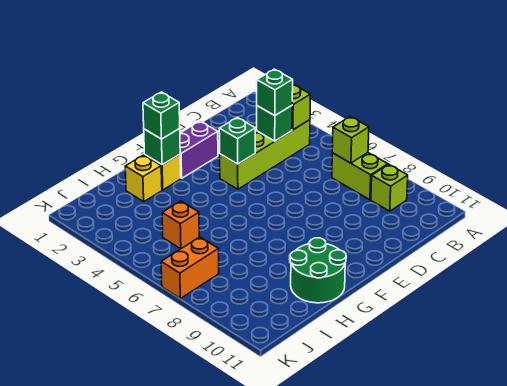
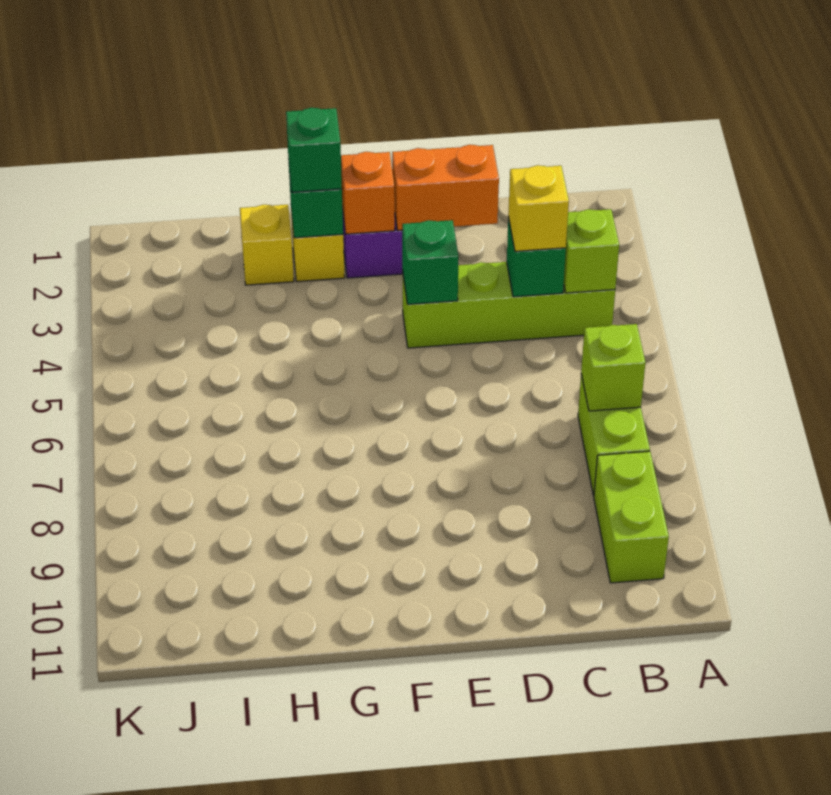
lime 1x1 brick [371,164,408,211] -> lime 1x2 brick [594,451,669,583]
green 1x1 brick [257,69,293,116] -> yellow 1x1 brick [508,165,569,251]
green 2x2 round brick [290,238,346,303] -> none
orange 1x1 brick [162,201,199,249] -> orange 1x1 brick moved to [341,152,395,234]
orange 1x2 brick [161,237,219,298] -> orange 1x2 brick moved to [392,145,499,231]

